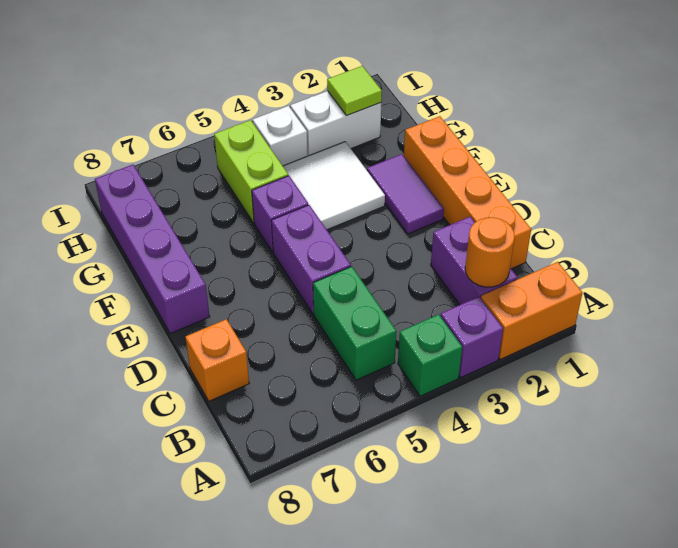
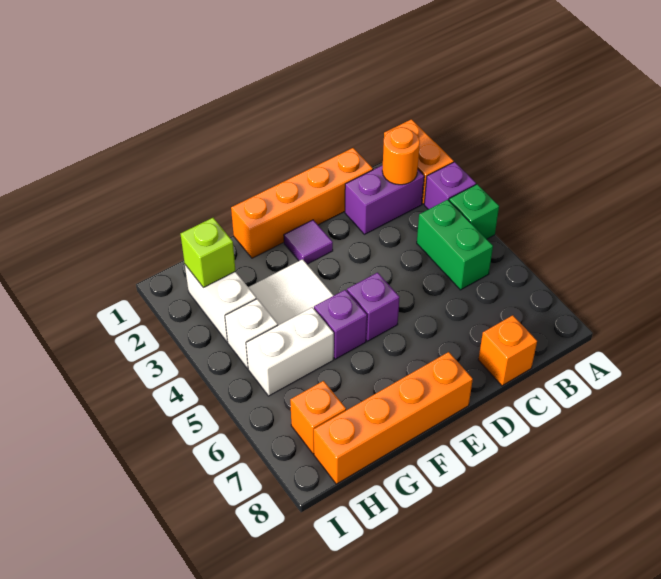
green 1x2 brick [313,266,397,380] -> green 1x2 brick turned to [417,200,493,290]
purple 1x2 brick [271,205,351,314] -> purple 1x1 brick [347,273,399,341]
purple 1x2 tile [367,154,444,234] -> purple 1x1 tile [284,220,333,264]
purple 1x4 brick [95,165,210,334] -> orange 1x4 brick [314,352,473,484]
lime 1x2 brick [214,120,288,223] -> white 1x2 brick [246,307,334,396]
lime 1x1 tile [327,66,382,115] -> lime 1x1 brick [181,218,235,288]
none -> orange 1x1 brick [290,381,346,454]

